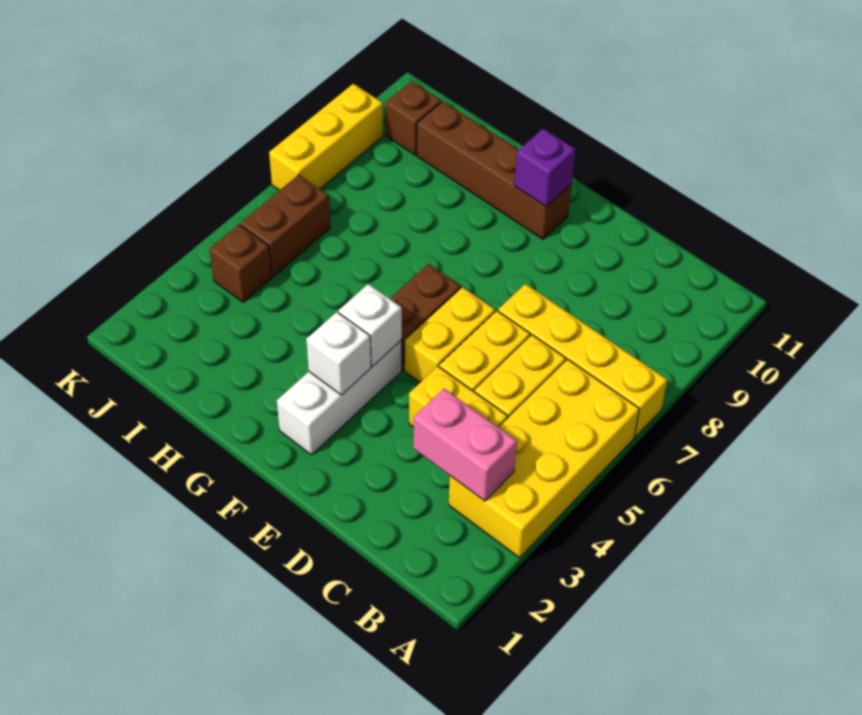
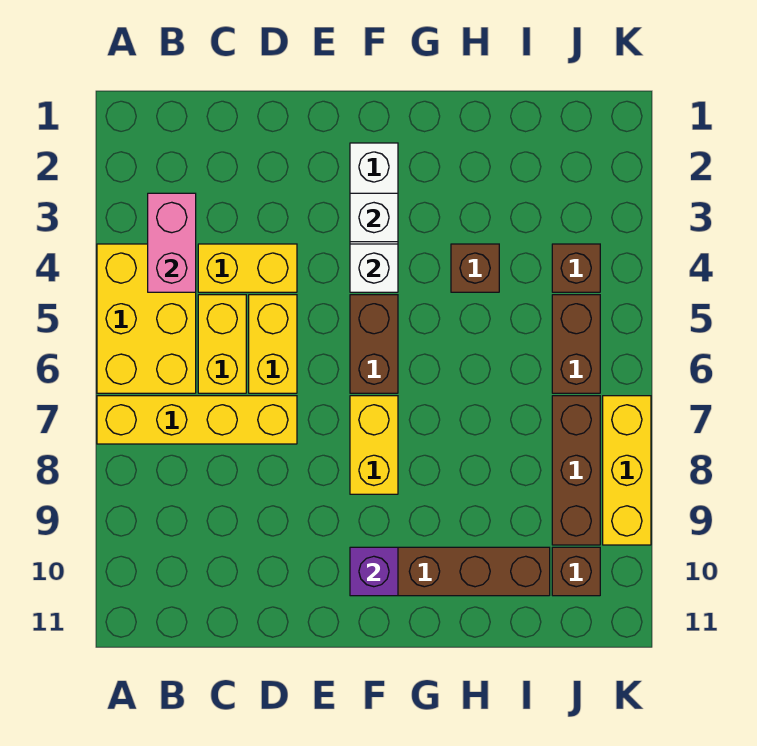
yellow 2x4 brick [449,359,639,558] -> yellow 2x3 brick [97,244,196,393]
pink 1x2 brick [413,389,517,501] -> pink 1x2 brick turned to [148,193,196,292]
yellow 1x2 brick [405,287,495,382] -> yellow 1x2 brick moved to [350,396,398,494]
none -> brown 1x1 brick [451,244,499,292]
none -> brown 1x3 brick [552,396,600,545]

